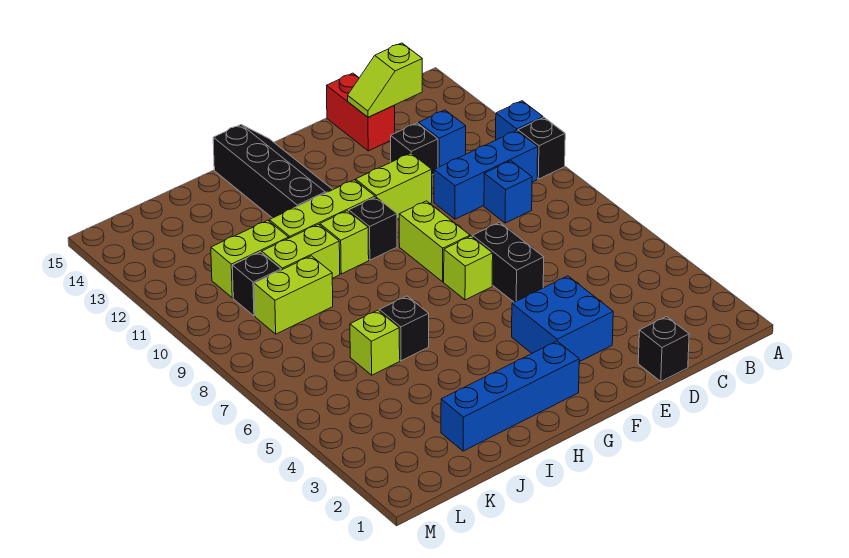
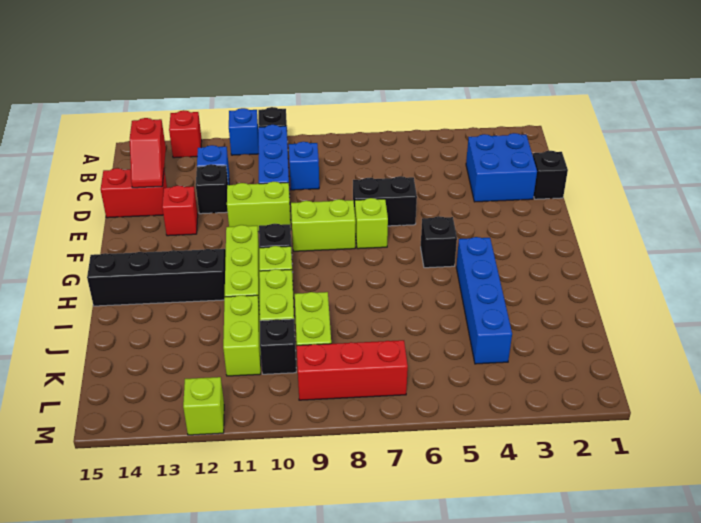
none -> red 1x1 brick [169,110,202,158]
lime 1x2 slope [348,43,422,117] -> red 1x2 slope [130,118,166,188]
blue 2x2 brick [512,276,613,362] -> blue 2x2 brick moved to [466,133,537,202]
lime 1x2 brick [356,153,432,219] -> lime 1x2 brick turned to [227,182,291,232]
none -> red 1x1 brick [162,185,198,236]
blue 1x4 brick [441,341,579,451] -> blue 1x4 brick moved to [456,237,512,364]
black 1x1 brick [379,296,429,361] -> black 1x1 brick moved to [421,216,457,268]
lime 1x1 brick [350,310,400,375] -> lime 1x1 brick moved to [183,377,224,435]
none -> red 1x3 brick [297,340,408,400]

